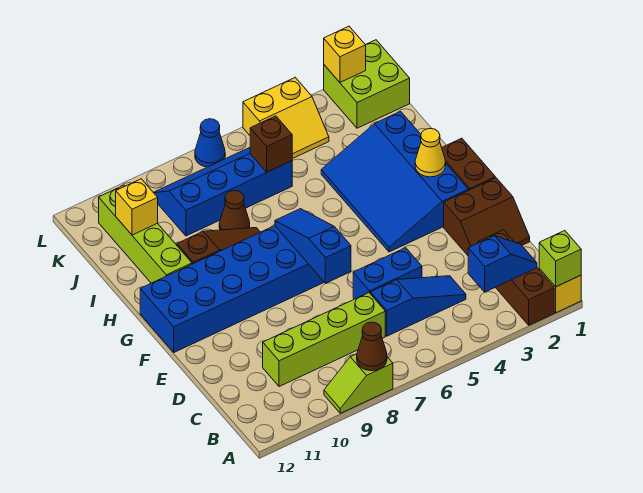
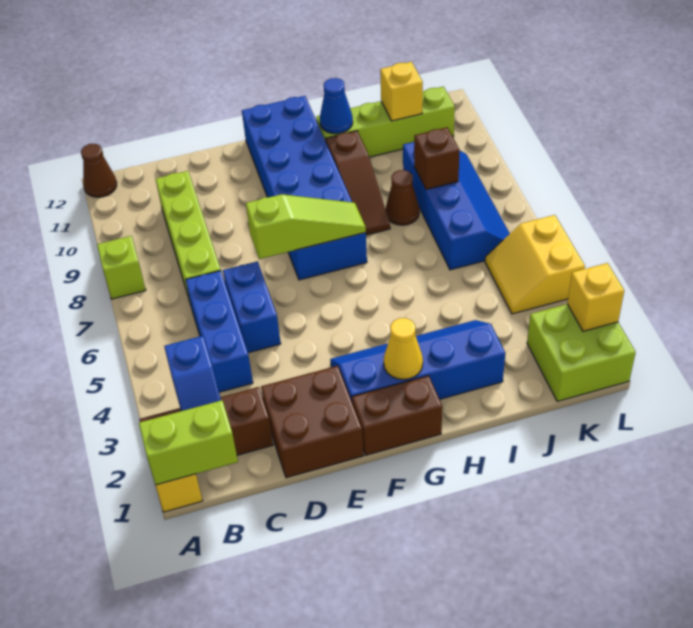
lime 1x1 brick [539,231,581,287] -> lime 1x2 brick [139,400,238,485]
brown 1x1 cone [357,322,387,371] -> brown 1x1 cone moved to [81,144,117,197]
blue 1x3 slope [370,276,466,336] -> blue 1x3 brick [186,271,253,392]
brown 2x2 slope [444,178,530,255] -> brown 2x2 brick [261,366,363,478]
blue 1x3 slope [275,209,351,283] -> lime 1x3 slope [246,194,366,259]
blue 3x4 slope [321,112,468,252] -> blue 2x4 slope [330,320,505,401]
brown 1x1 brick [250,116,292,172] -> brown 1x1 brick moved to [414,127,460,189]
blue 1x1 cone [195,119,225,167] -> blue 1x1 cone moved to [320,78,353,134]

